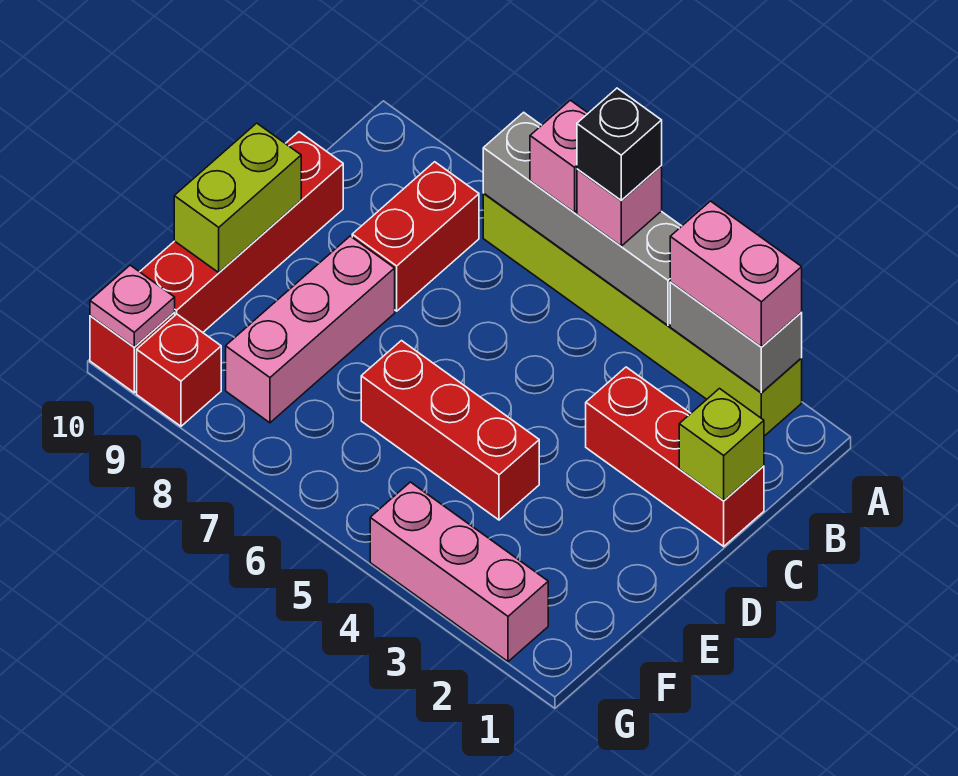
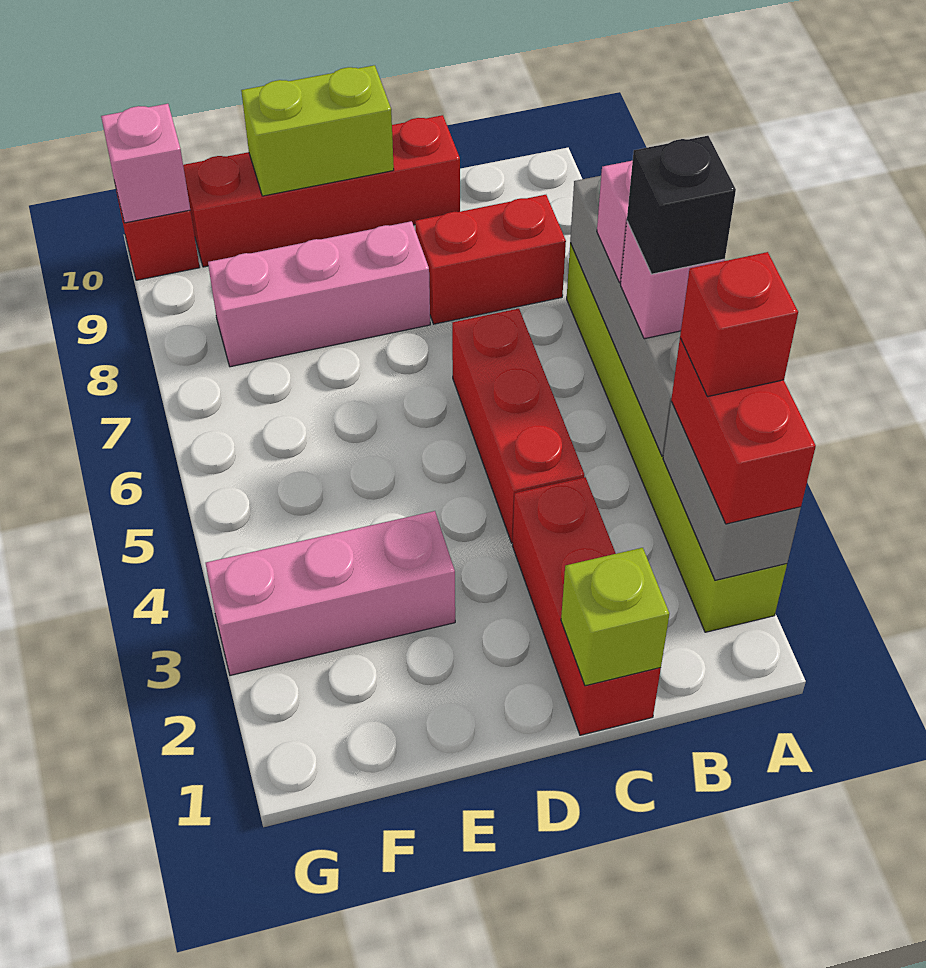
pink 1x2 brick [670,201,802,347] -> red 1x2 brick [671,338,816,524]
red 1x3 brick [361,341,539,520] -> red 1x3 brick moved to [452,309,584,543]
pink 1x3 brick [370,482,548,662] -> pink 1x3 brick turned to [206,511,455,675]
red 1x1 brick [137,314,221,426] -> red 1x1 brick moved to [680,252,798,397]
pink 1x1 plate [90,265,175,347] -> pink 1x1 brick [101,104,190,223]

